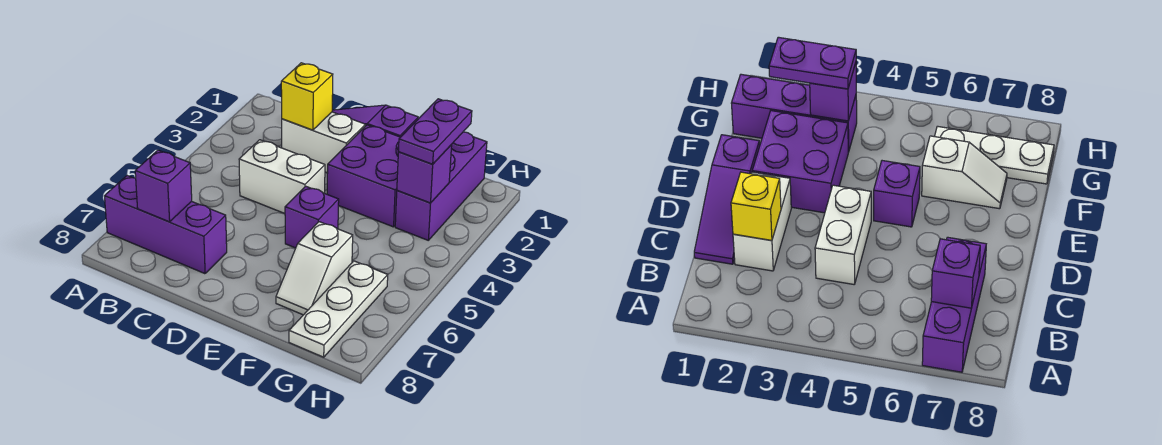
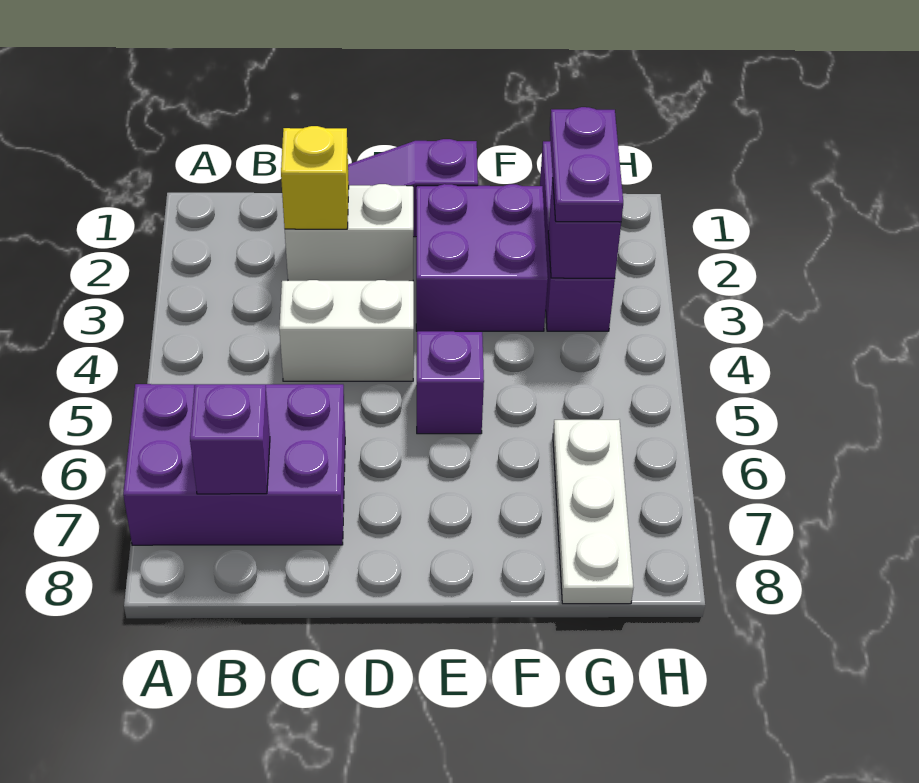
purple 1x3 brick [105,176,227,274] -> purple 2x3 brick [123,384,345,545]
white 1x2 slope [276,222,353,315] -> none

